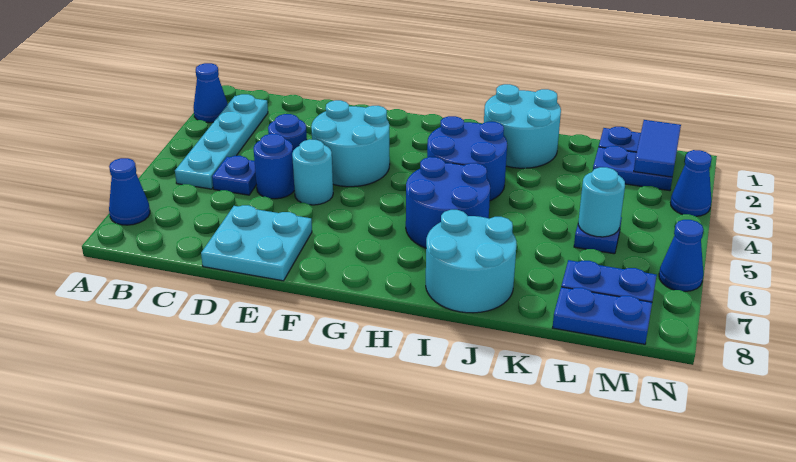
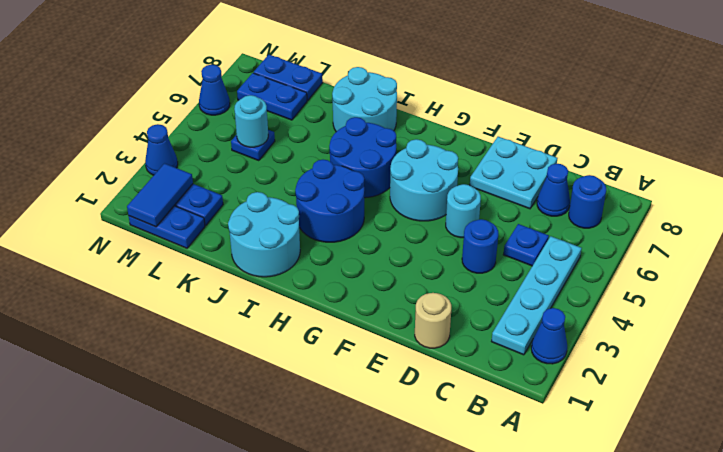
blue 1x1 cone [109,158,150,225] -> blue 1x1 cone moved to [537,163,570,216]
none -> tan 1x1 round brick [415,293,451,348]
blue 1x1 round brick [253,134,294,199] -> blue 1x1 round brick moved to [569,175,606,228]
cyan 2x2 round brick [311,100,390,187] -> cyan 2x2 round brick moved to [390,139,458,221]

